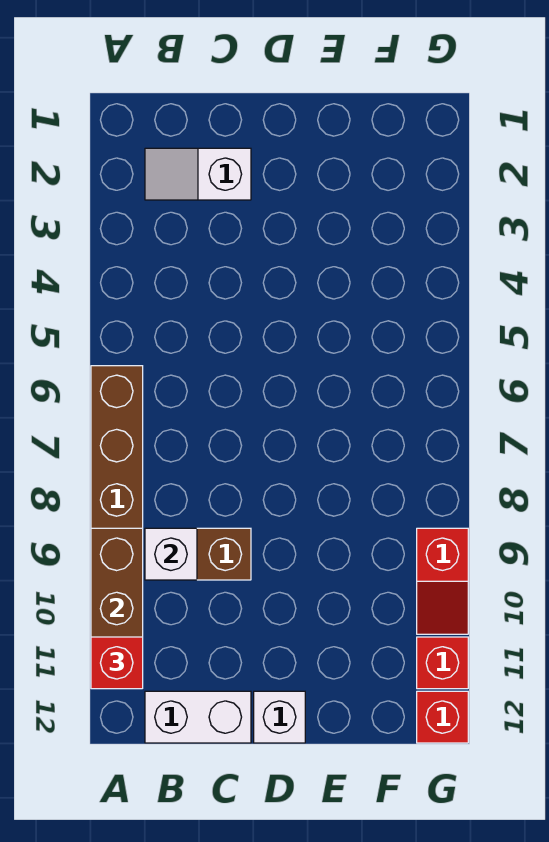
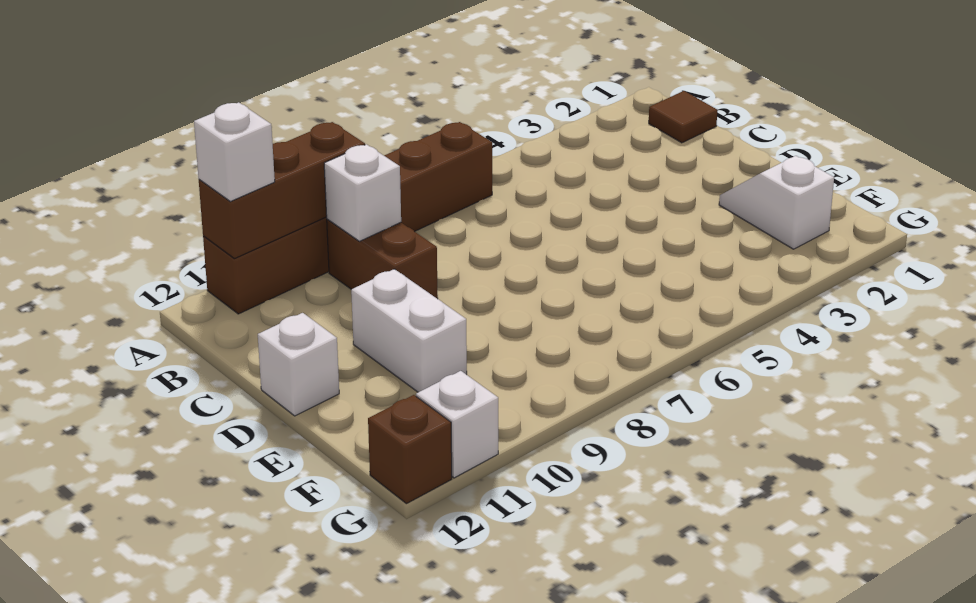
red 1x1 brick [91,637,143,689] -> white 1x1 brick [194,102,275,202]
none -> brown 1x1 tile [649,91,717,143]
white 1x2 slope [145,148,251,200] -> white 1x2 slope moved to [719,156,834,249]
white 1x2 brick [145,691,251,743] -> white 1x2 brick moved to [351,269,467,392]
red 1x2 slope [417,528,468,634] -> none
red 1x1 brick [417,637,468,689] -> white 1x1 brick [416,371,498,478]
red 1x1 brick [417,691,468,743] -> brown 1x1 brick [368,395,452,504]

